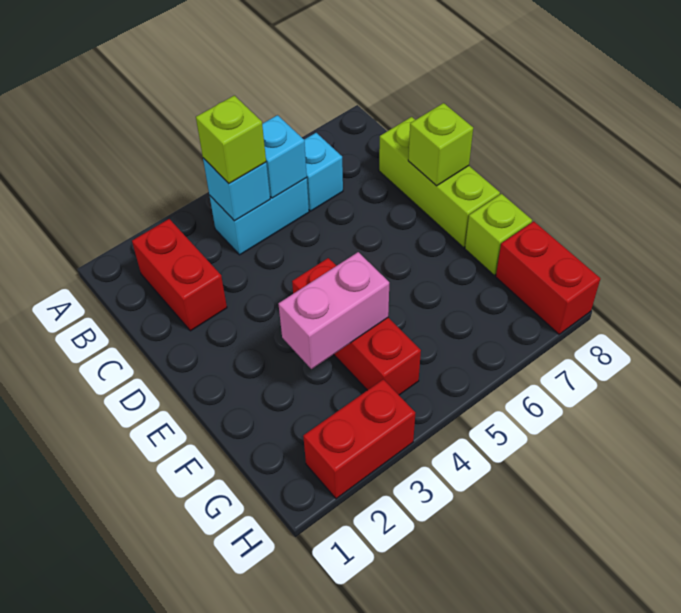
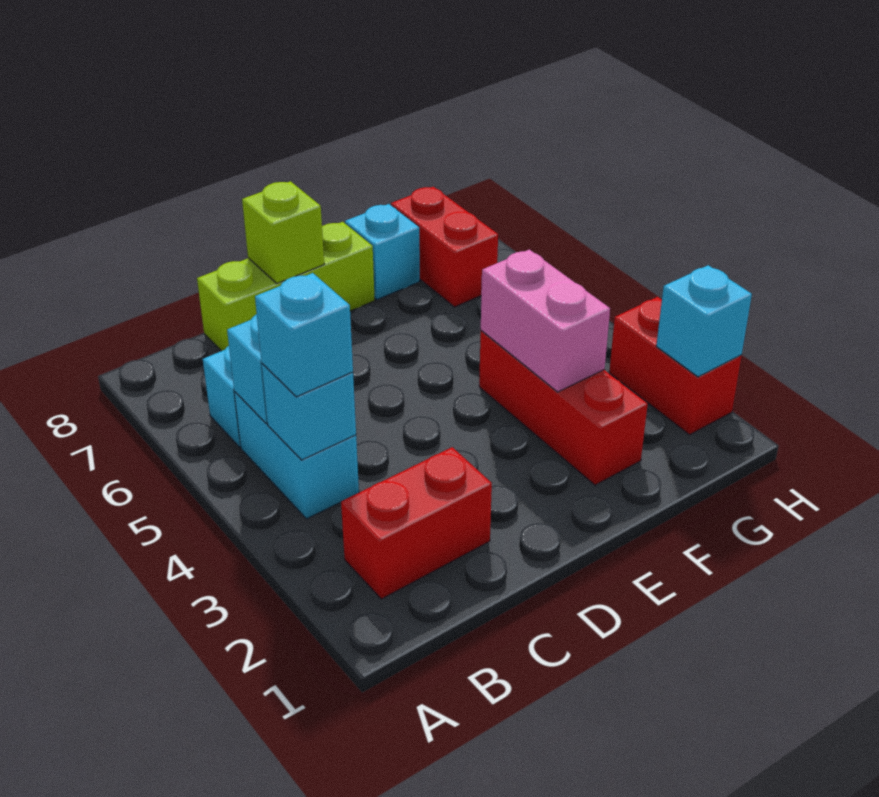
lime 1x1 brick [196,95,266,183] -> cyan 1x1 brick [255,273,353,397]
red 1x3 brick [292,258,421,395] -> red 1x3 brick turned to [479,331,648,485]
lime 1x1 brick [465,194,532,275] -> cyan 1x1 brick [345,204,420,300]
red 1x2 brick [496,221,600,334] -> red 1x2 brick turned to [391,187,498,307]
none -> cyan 1x1 brick [656,265,752,377]

